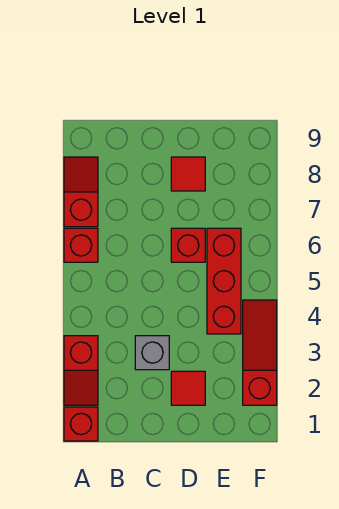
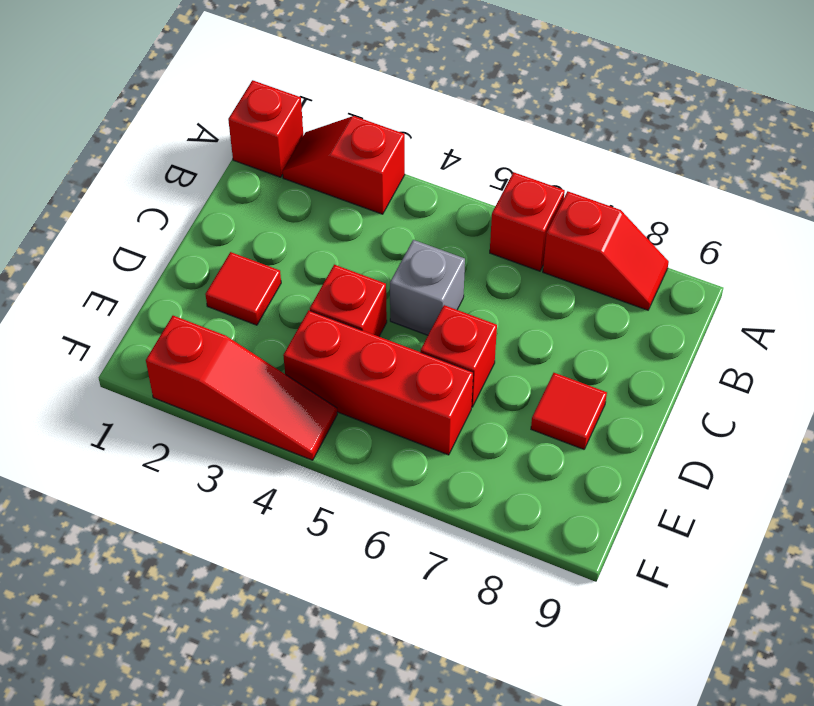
grey 1x1 brick [135,336,169,370] -> grey 1x1 brick moved to [390,240,465,335]
none -> red 1x1 brick [310,265,387,336]

